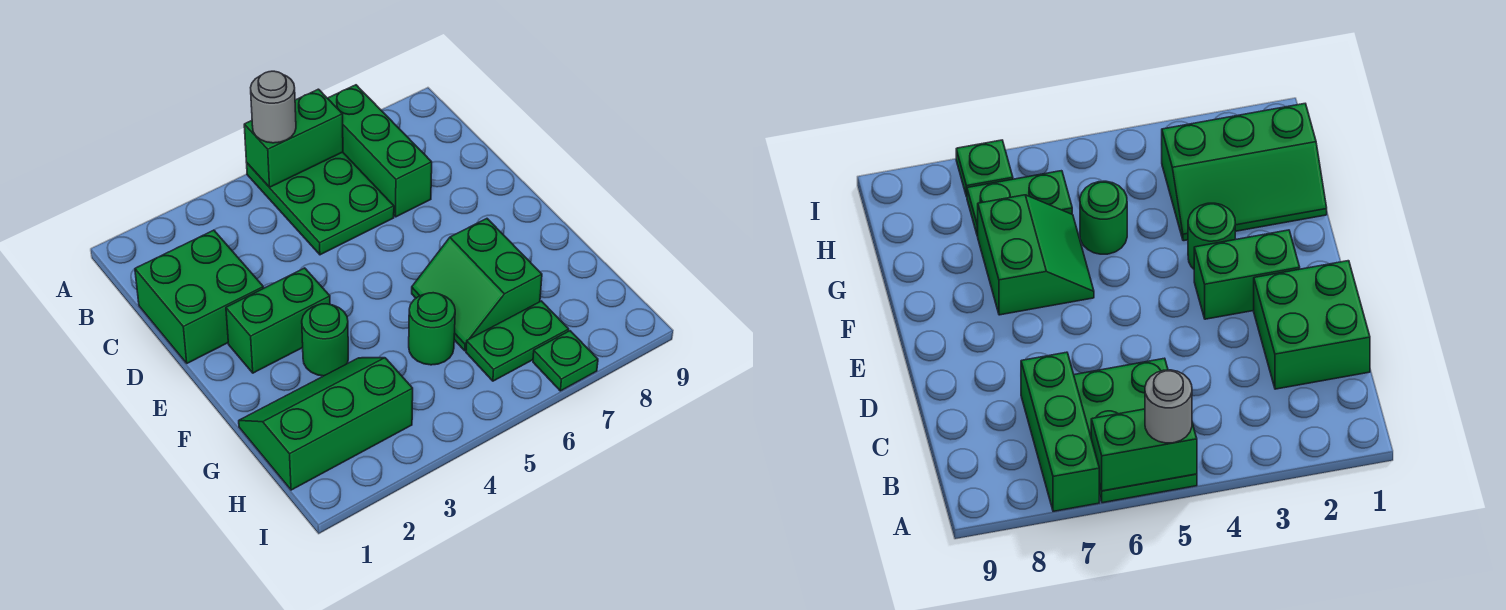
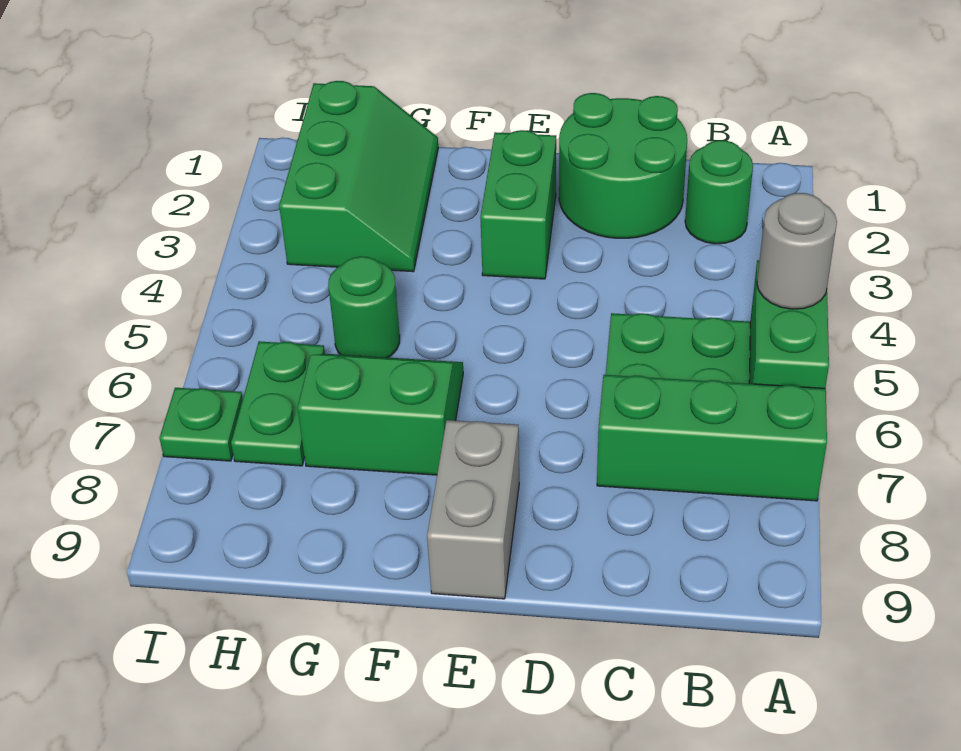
green 2x2 brick [135,230,264,363] -> green 2x2 round brick [559,93,687,238]
none -> grey 1x2 brick [427,420,519,599]
green 1x1 round brick [302,304,348,376] -> green 1x1 round brick moved to [685,140,753,244]

